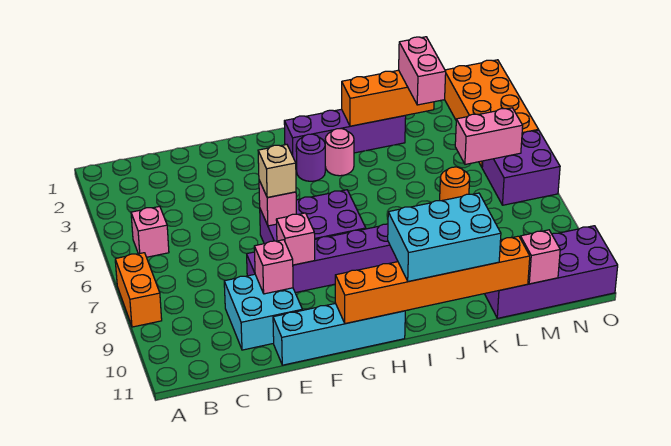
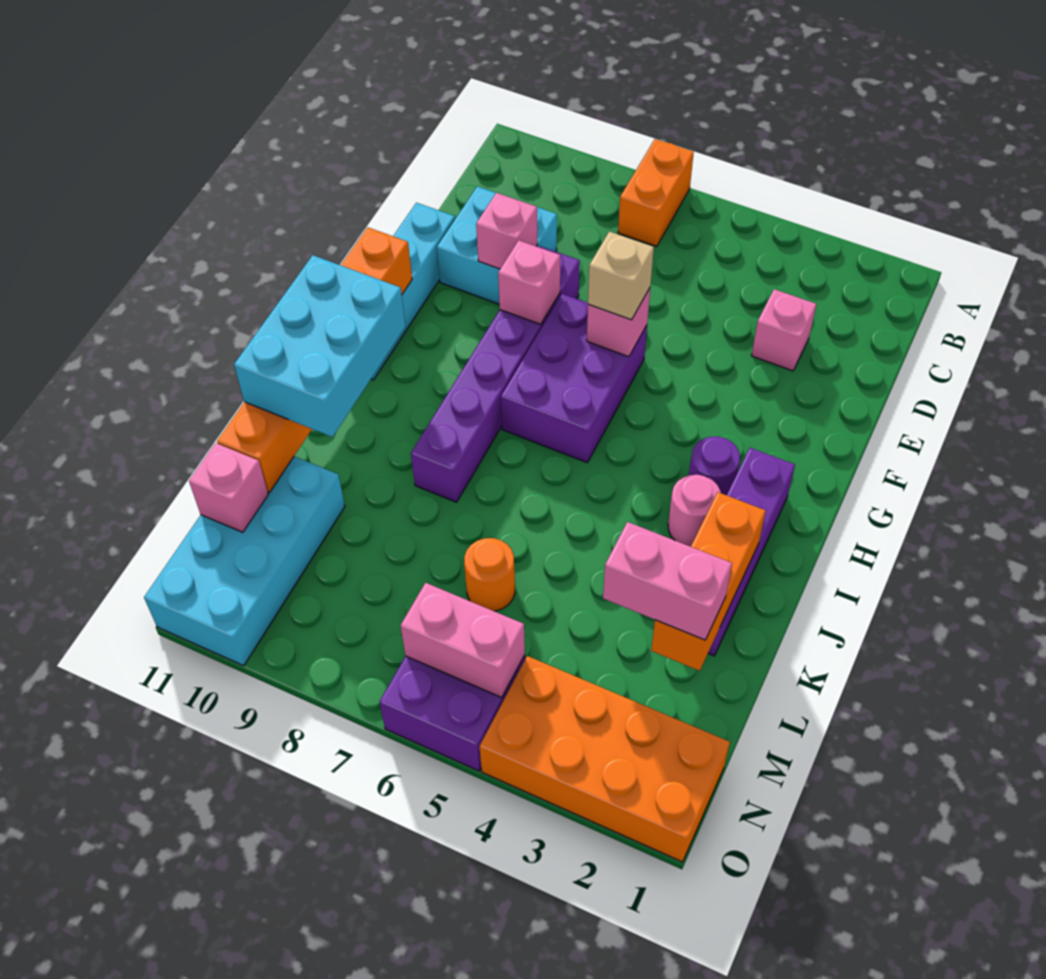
orange 1x2 brick [115,253,162,327] -> orange 1x2 brick turned to [618,139,694,246]
pink 1x1 brick [131,206,169,257] -> pink 1x1 brick moved to [752,289,816,371]
purple 2x4 brick [485,226,618,318] -> cyan 2x4 brick [144,456,345,666]
pink 1x2 brick [455,108,523,164] -> pink 1x2 brick turned to [401,583,525,698]

